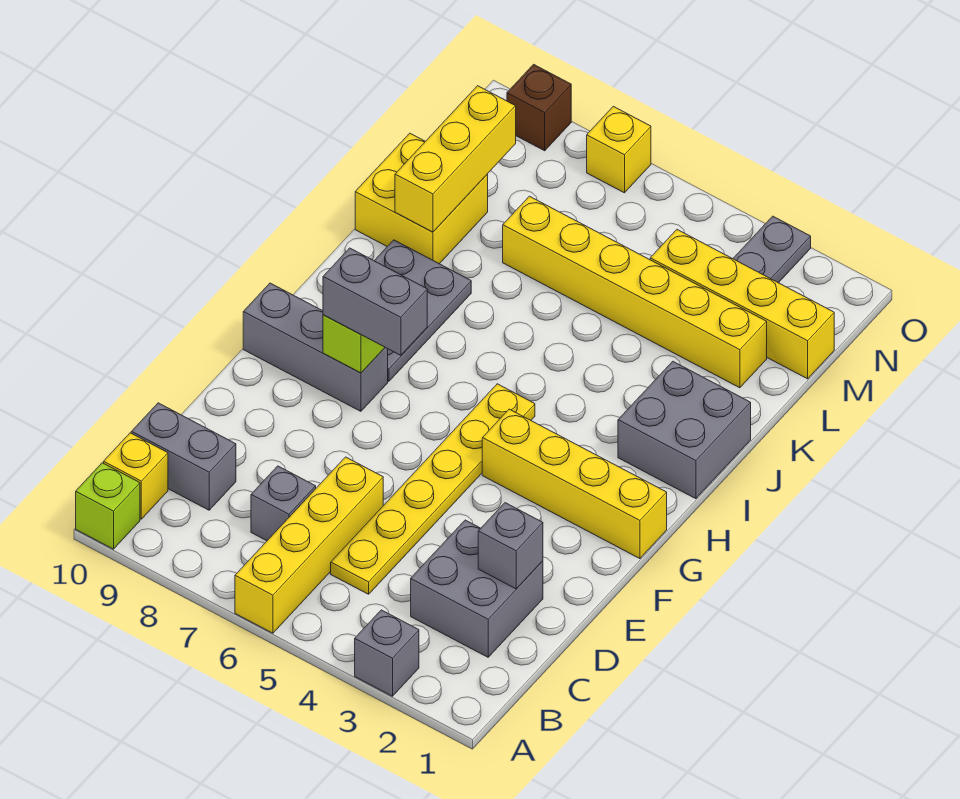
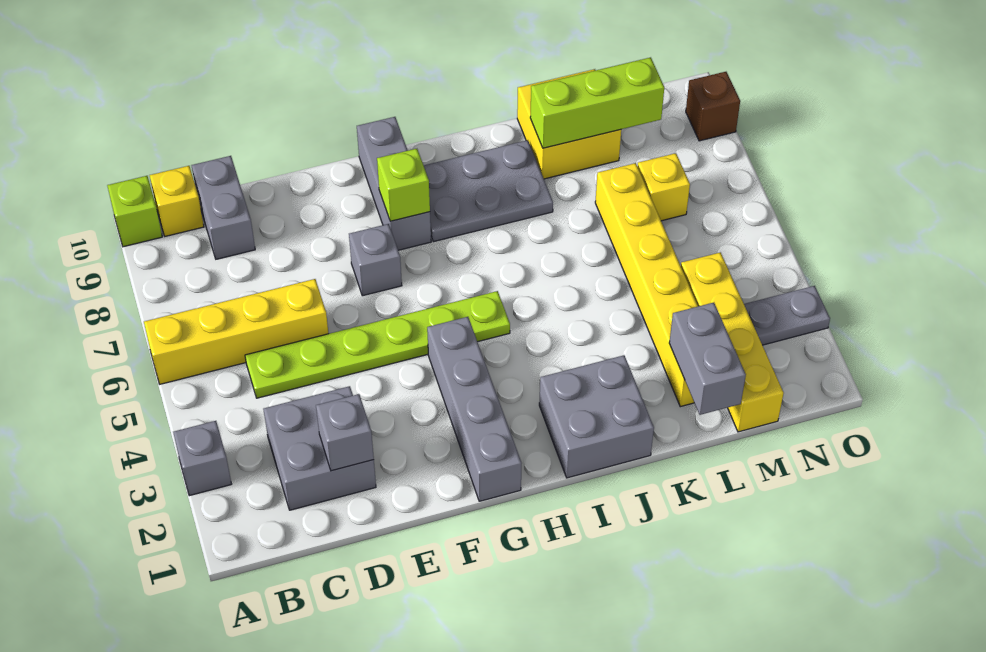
yellow 1x6 plate [331,384,535,594] -> lime 1x6 plate [245,291,510,398]
grey 1x1 brick [251,466,316,541] -> grey 1x1 brick moved to [349,224,402,296]
yellow 1x4 brick [482,409,667,559] -> grey 1x4 brick [427,317,522,501]
grey 1x2 brick [323,248,427,355] -> grey 1x2 brick moved to [669,303,746,415]
yellow 1x3 brick [395,86,516,232] -> lime 1x3 brick [530,57,664,148]
yellow 1x1 brick [587,106,651,193] -> yellow 1x1 brick moved to [637,153,690,221]

